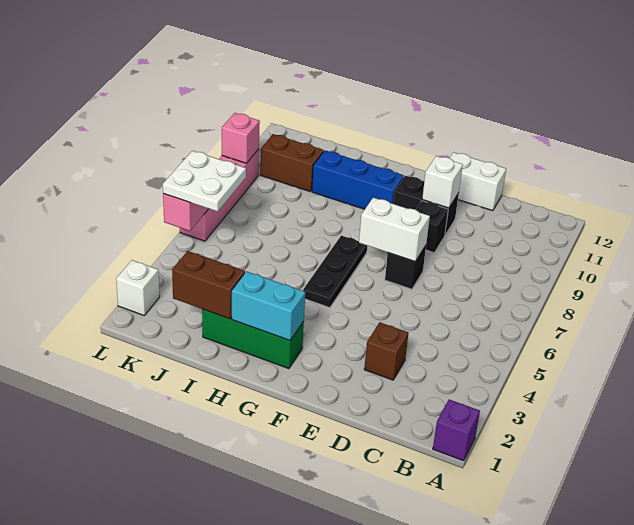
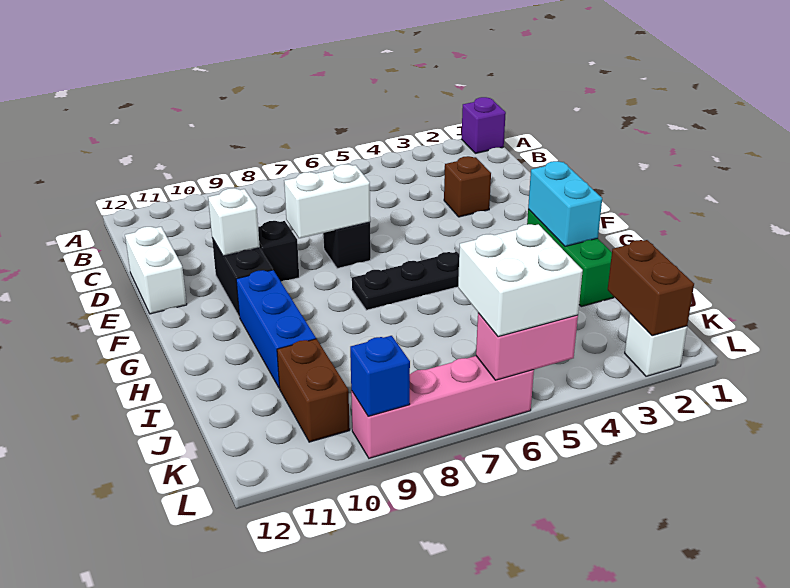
white 1x2 brick [359,198,430,261] -> white 1x2 brick turned to [284,164,370,238]
brown 1x2 brick [172,251,245,319] -> brown 1x2 brick moved to [608,240,694,336]
white 2x2 plate [163,151,246,212] -> white 2x2 brick [458,224,583,337]
pink 1x1 brick [222,113,260,163] -> blue 1x1 brick [350,336,410,416]

